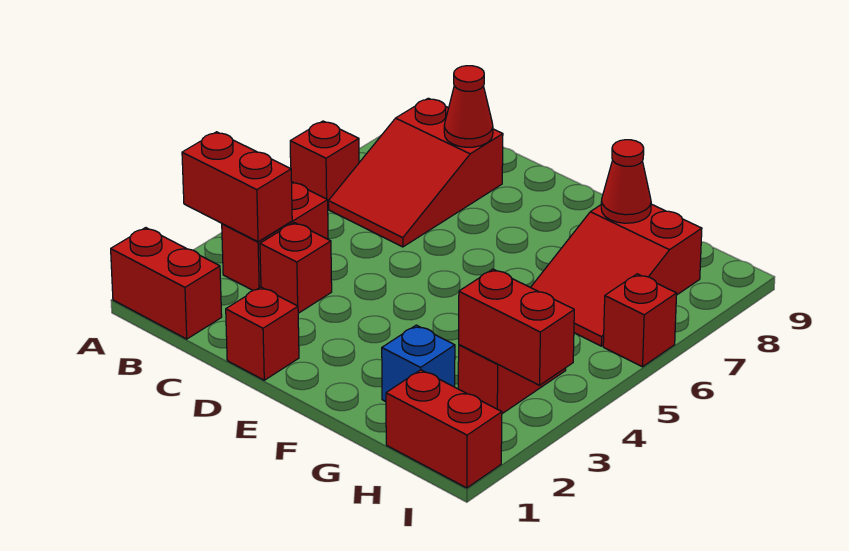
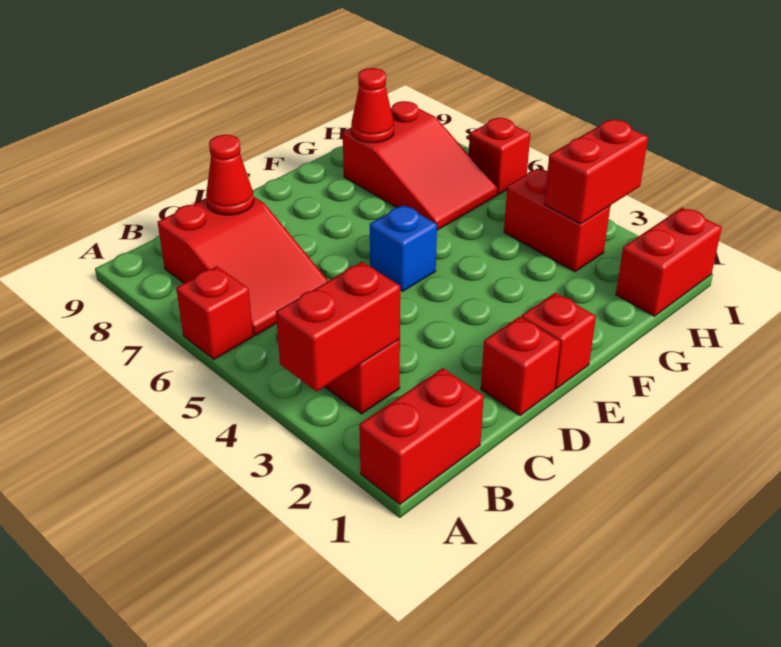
red 1x1 brick [260,223,332,313] -> red 1x1 brick moved to [521,293,596,389]
blue 1x1 brick [382,325,455,402] -> blue 1x1 brick moved to [370,205,437,291]

